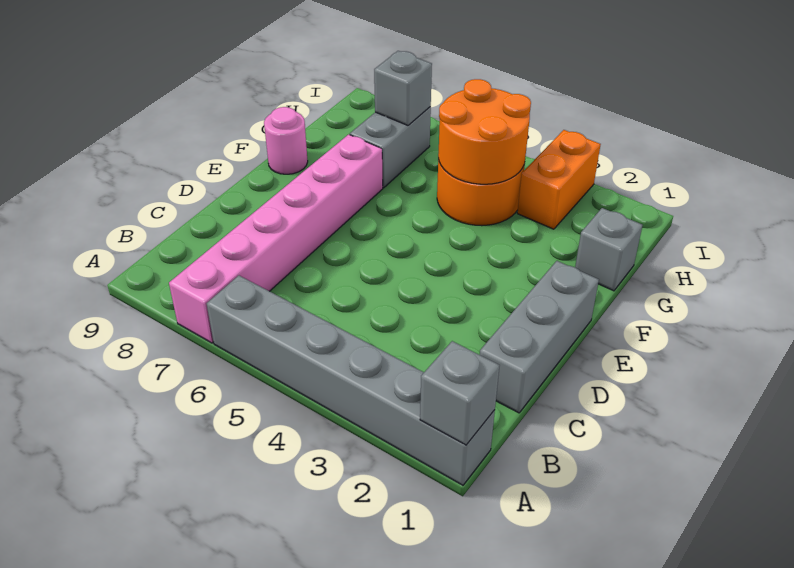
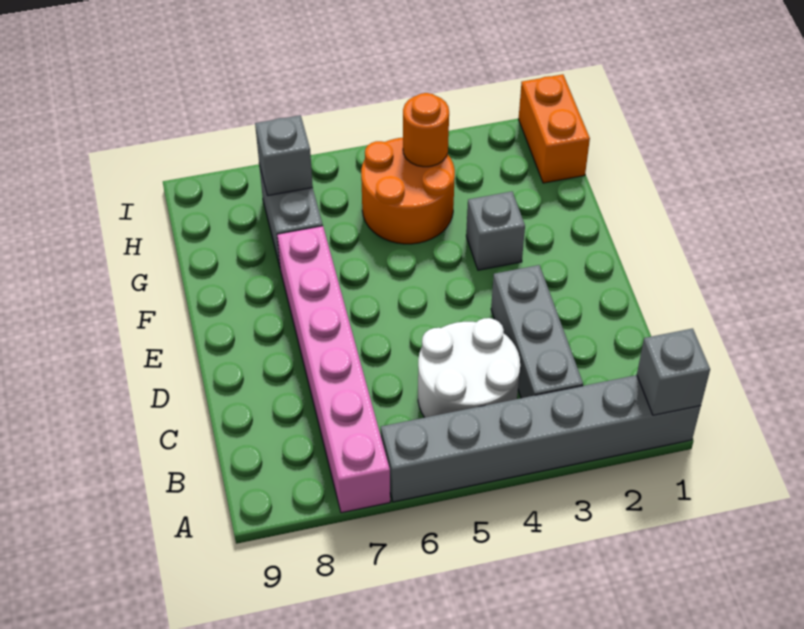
none -> white 2x2 round brick [418,318,520,418]
grey 1x3 brick [480,261,599,413] -> grey 1x3 brick moved to [491,265,583,398]
pink 1x1 round brick [264,107,308,174] -> none
grey 1x1 brick [575,208,643,291] -> grey 1x1 brick moved to [466,191,525,270]
orange 2x2 round brick [438,79,531,184] -> orange 1x1 round brick [403,93,449,167]
orange 1x2 brick [517,130,601,229] -> orange 1x2 brick moved to [519,74,590,183]

